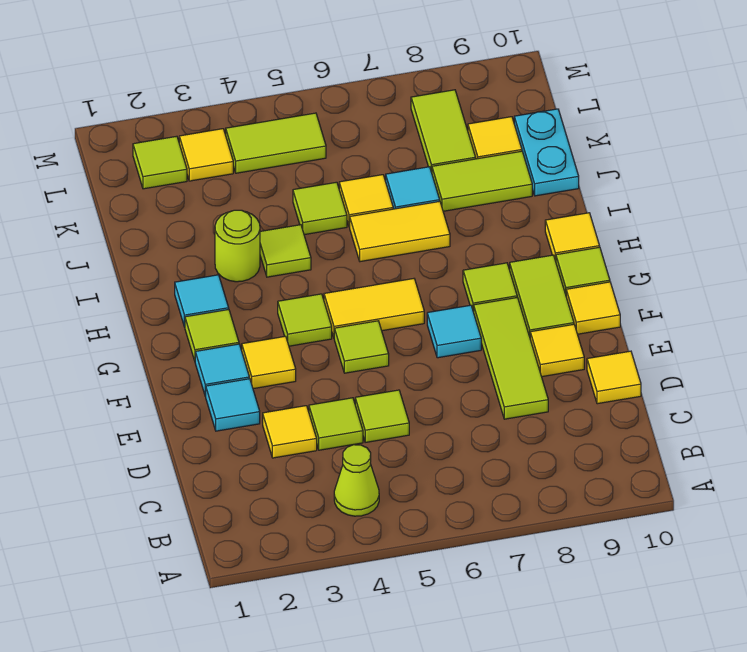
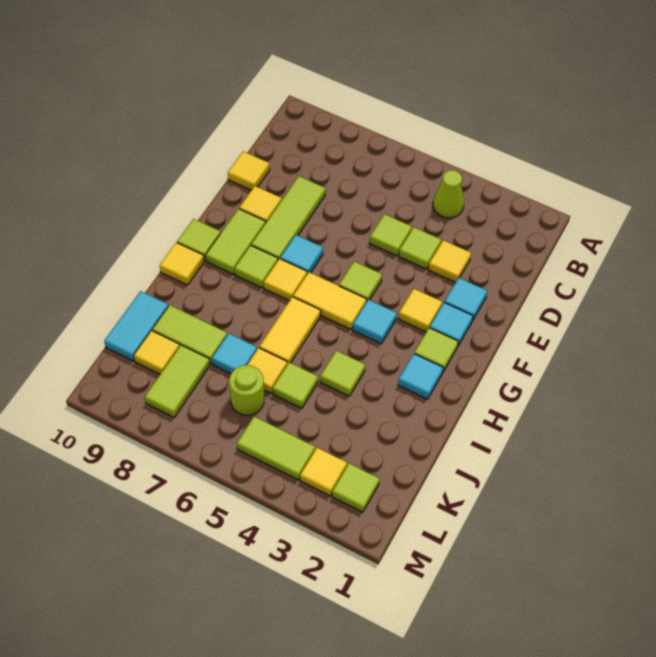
yellow 1x1 tile [566,282,620,334] -> yellow 1x1 tile moved to [264,259,307,301]
lime 1x1 tile [278,294,332,346] -> cyan 1x1 tile [353,300,397,344]
lime 1x1 round brick [215,210,260,282] -> lime 1x1 round brick moved to [229,365,264,415]
yellow 1x2 tile [350,201,450,262] -> yellow 1x2 tile turned to [259,297,321,364]
cyan 1x2 plate [514,109,579,196] -> cyan 1x2 tile [104,291,168,361]

